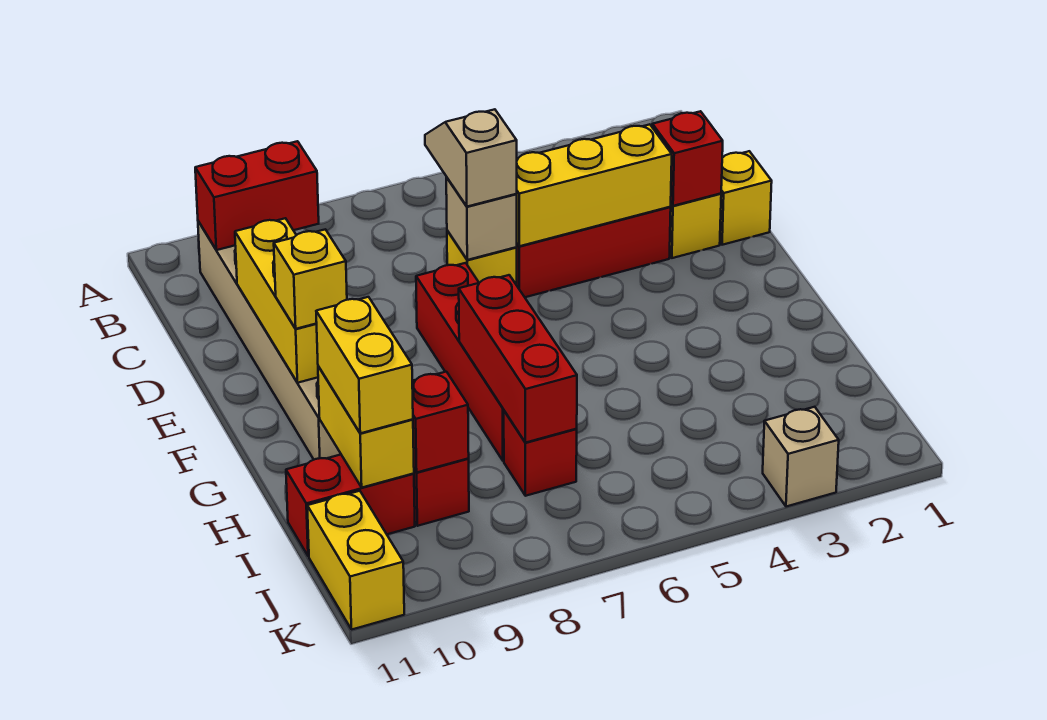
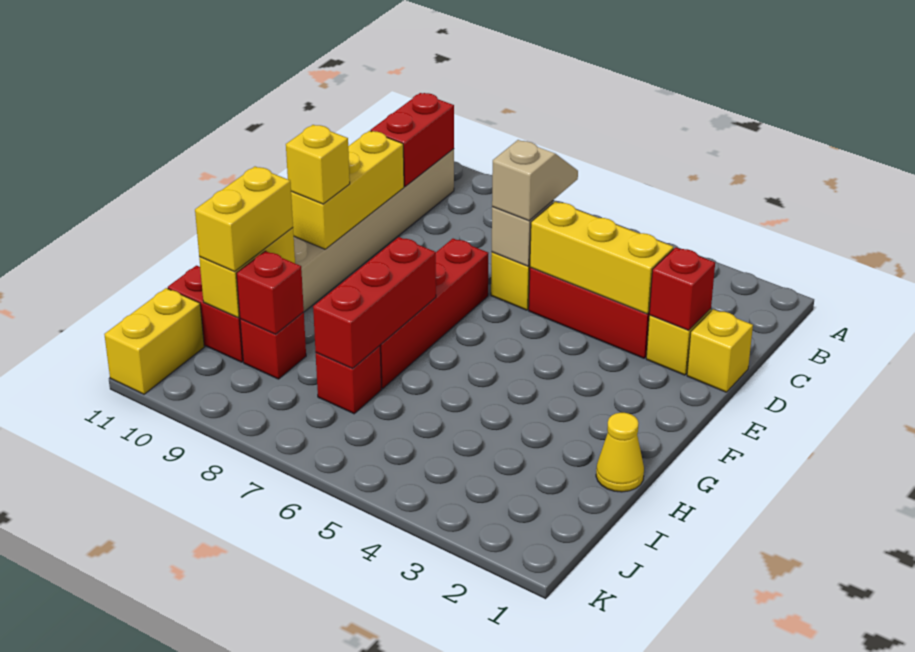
red 1x2 brick [195,141,319,250] -> red 1x2 brick turned to [370,93,454,186]
none -> yellow 1x1 cone [596,413,644,492]
tan 1x1 brick [763,407,839,507] -> none

